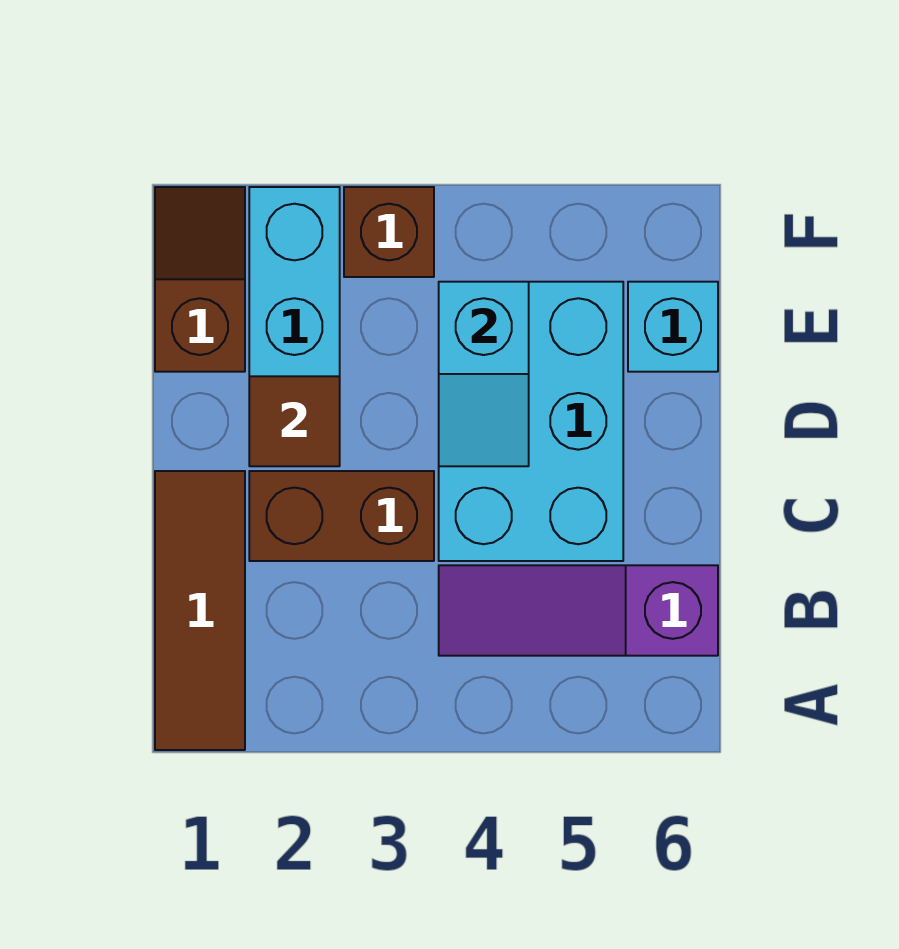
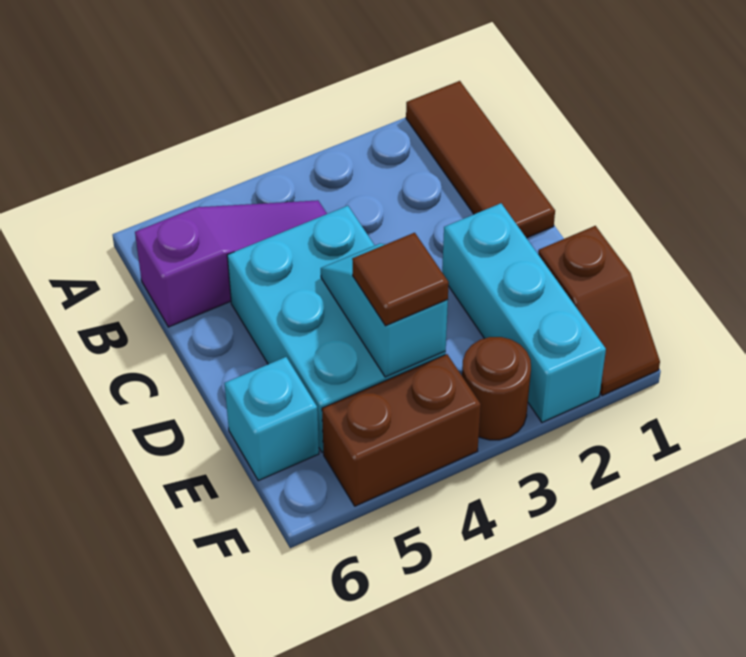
brown 1x2 brick [249,471,434,561] -> brown 1x2 brick moved to [322,354,481,506]
brown 1x1 tile [249,376,340,466] -> brown 1x1 tile moved to [352,233,449,326]
brown 1x1 brick [344,187,434,277] -> brown 1x1 round brick [462,337,531,440]

